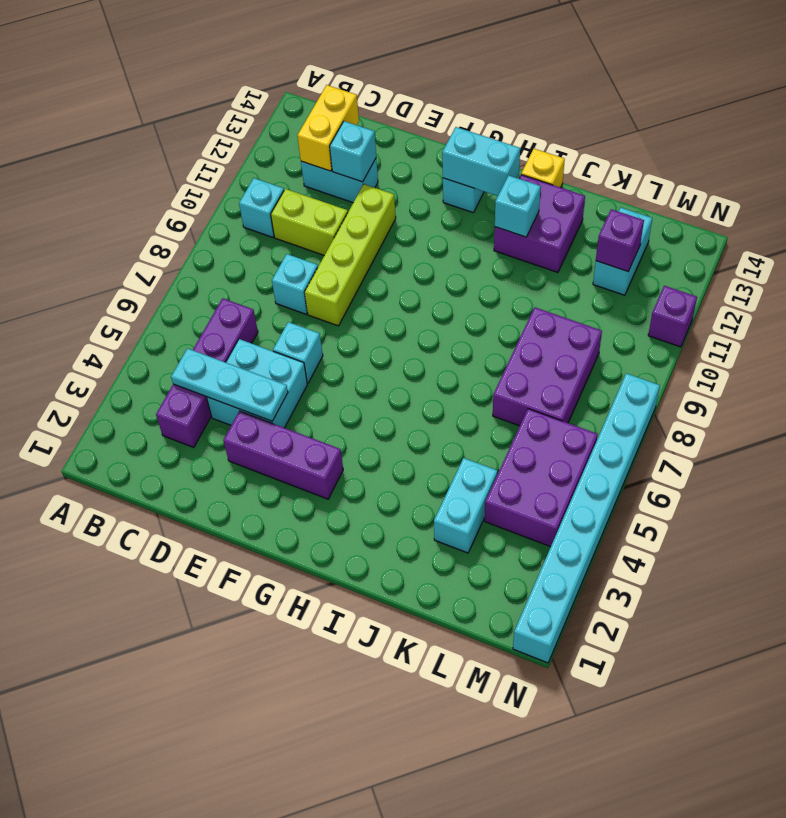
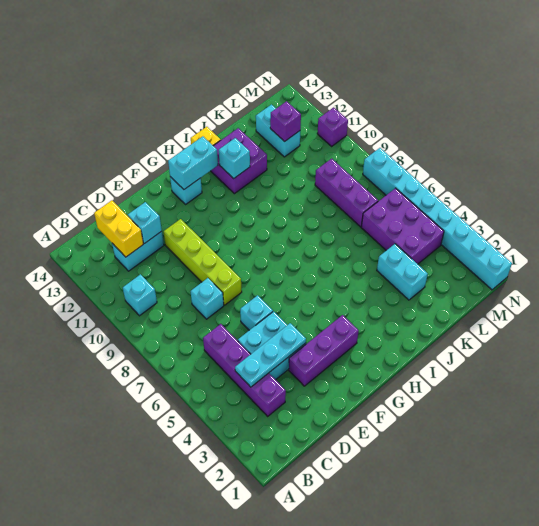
lime 1x2 brick [271,189,348,255] -> none
purple 2x3 brick [493,307,602,426] -> purple 1x3 brick [315,159,378,227]

